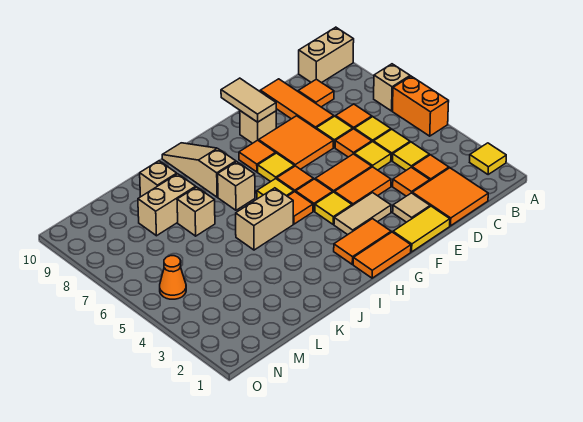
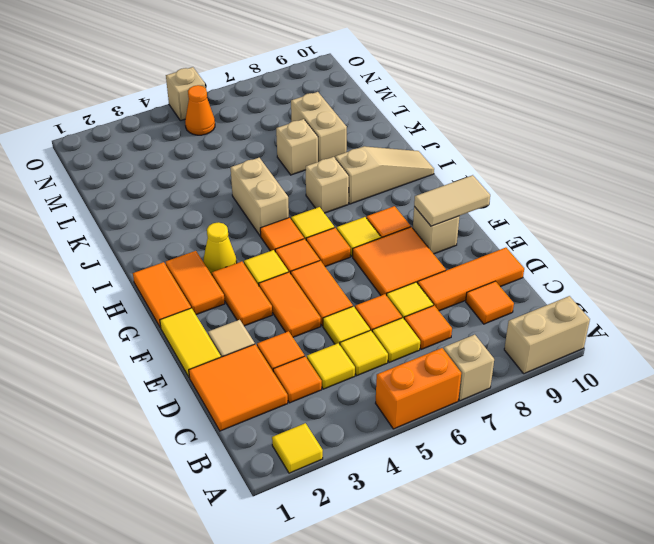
tan 1x2 brick [299,27,354,83] -> tan 1x2 brick turned to [504,296,590,374]
tan 1x2 tile [334,193,391,235] -> orange 1x2 tile [212,261,272,326]
none -> yellow 1x1 cone [203,222,237,275]
tan 1x1 brick [140,161,177,197] -> tan 1x1 brick moved to [166,67,205,121]

